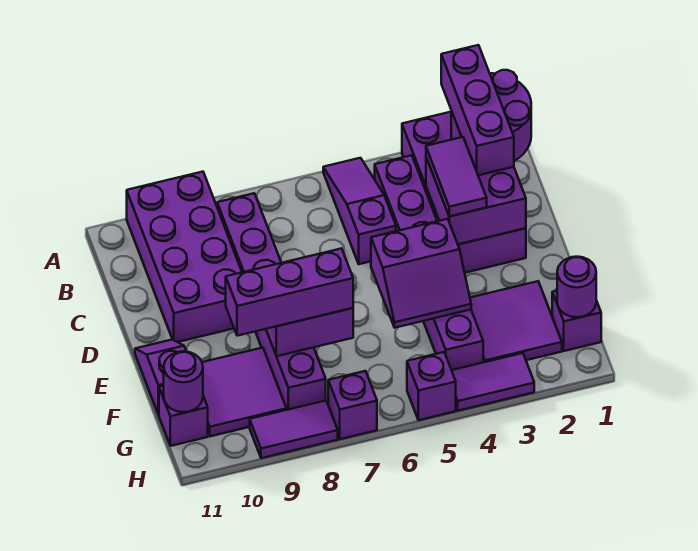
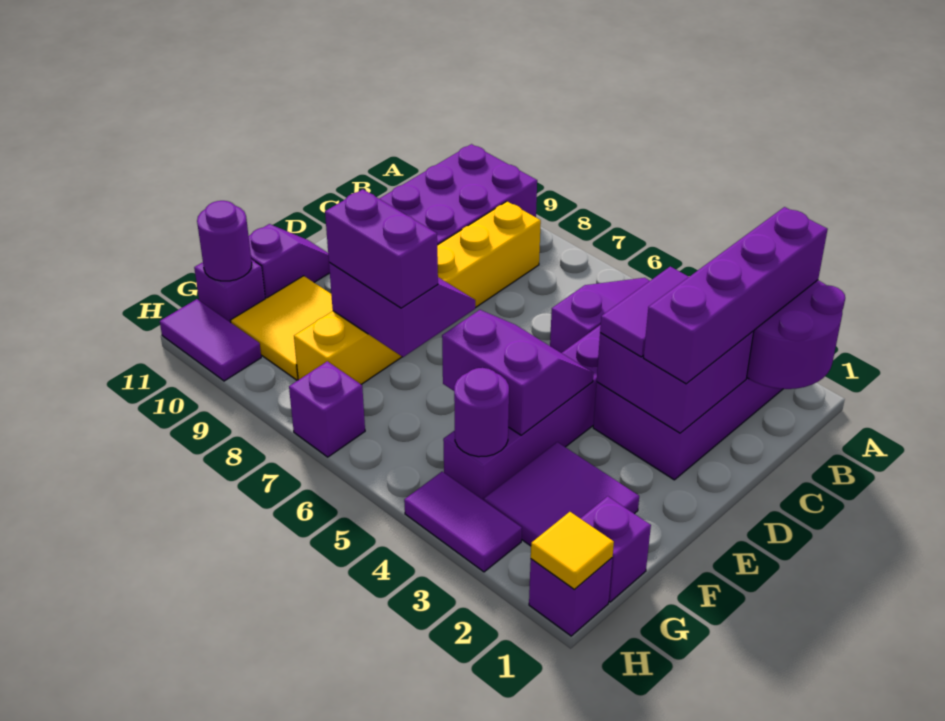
purple 1x3 brick [441,45,514,175] -> purple 1x4 brick [644,207,828,384]
purple 1x6 brick [217,193,326,410] -> yellow 1x6 brick [294,201,541,385]
purple 2x2 slope [371,219,471,328] -> purple 2x2 slope turned to [442,310,593,435]
purple 1x3 brick [226,248,353,336] -> purple 1x2 brick [325,189,438,308]
purple 2x2 tile [202,348,286,436] -> yellow 2x2 tile [231,276,333,380]
purple 1x1 round brick [557,257,596,317] -> purple 1x1 round brick moved to [454,368,509,457]
none -> yellow 1x1 tile [531,512,614,590]
purple 1x1 brick [407,352,456,420] -> purple 1x1 brick moved to [529,558,612,636]
purple 1x2 tile [250,401,338,458] -> purple 1x2 tile moved to [160,299,261,381]

